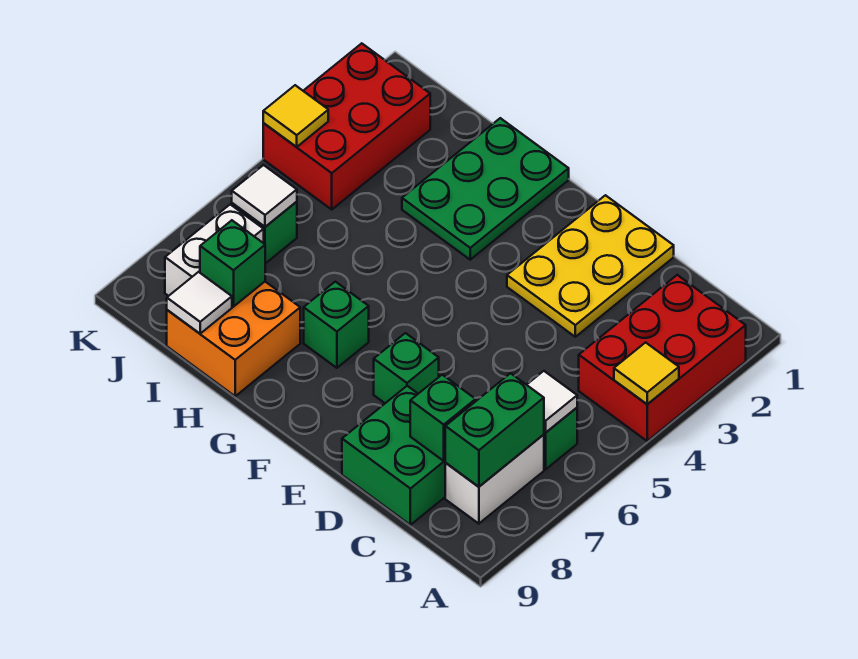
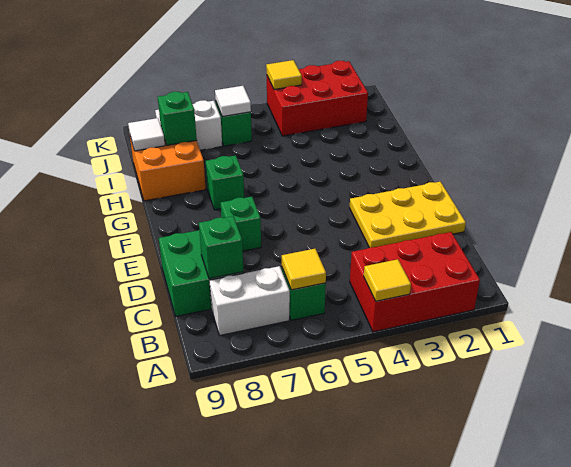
white 1x1 tile [527,371,577,433] -> yellow 1x1 tile [282,249,326,290]
green 1x2 brick [445,373,544,487] -> none
green 2x3 plate [402,118,569,260] -> none

